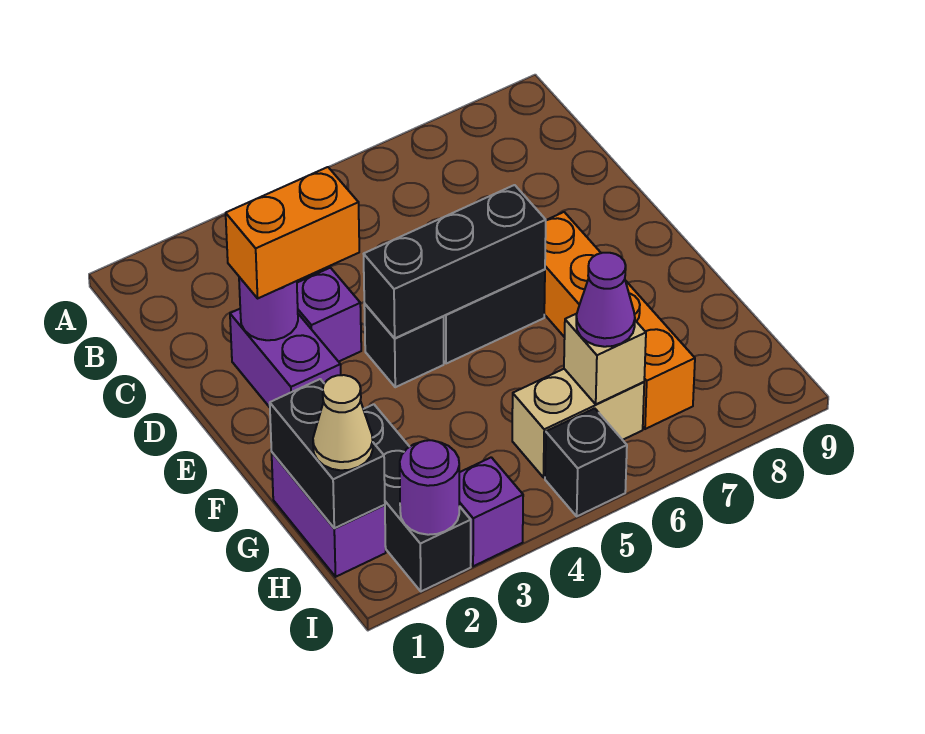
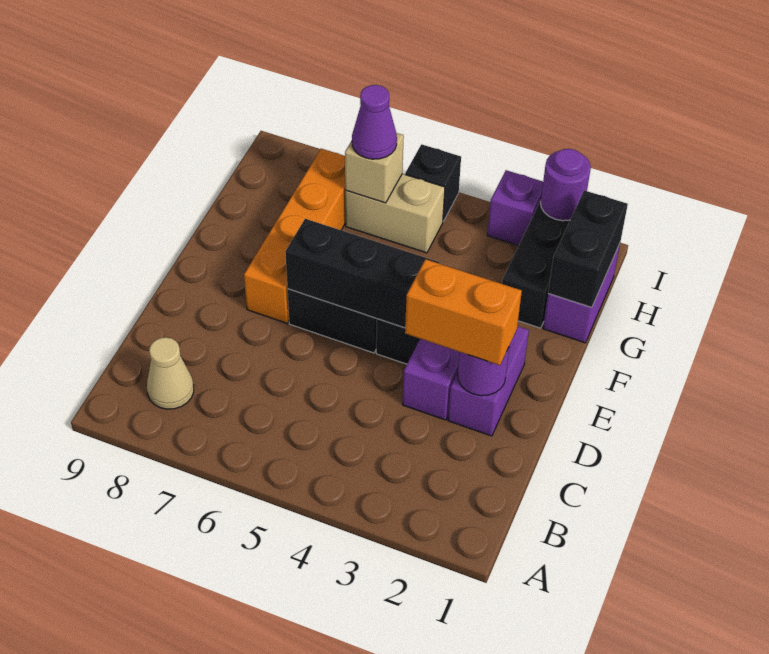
tan 1x1 cone [313,375,373,470] -> tan 1x1 cone moved to [147,337,194,409]

